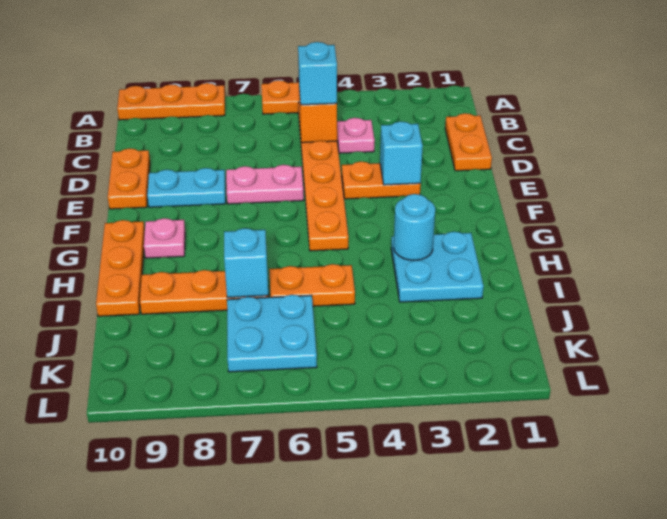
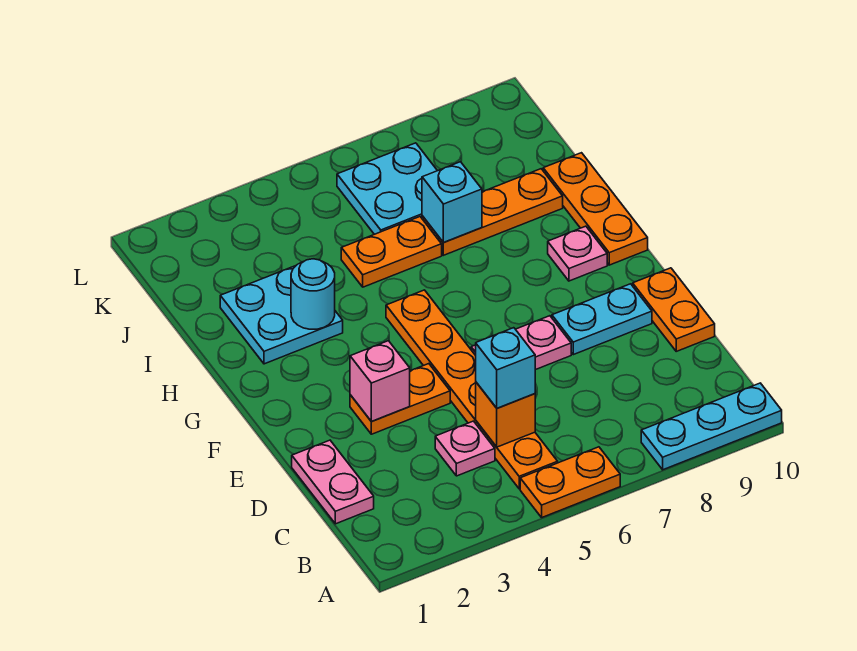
orange 1x3 plate [117,83,225,120] -> cyan 1x3 plate [641,383,782,470]
orange 1x2 plate [445,113,492,171] -> pink 1x2 plate [292,440,374,524]
cyan 1x1 brick [380,121,423,185] -> pink 1x1 brick [350,341,410,422]

